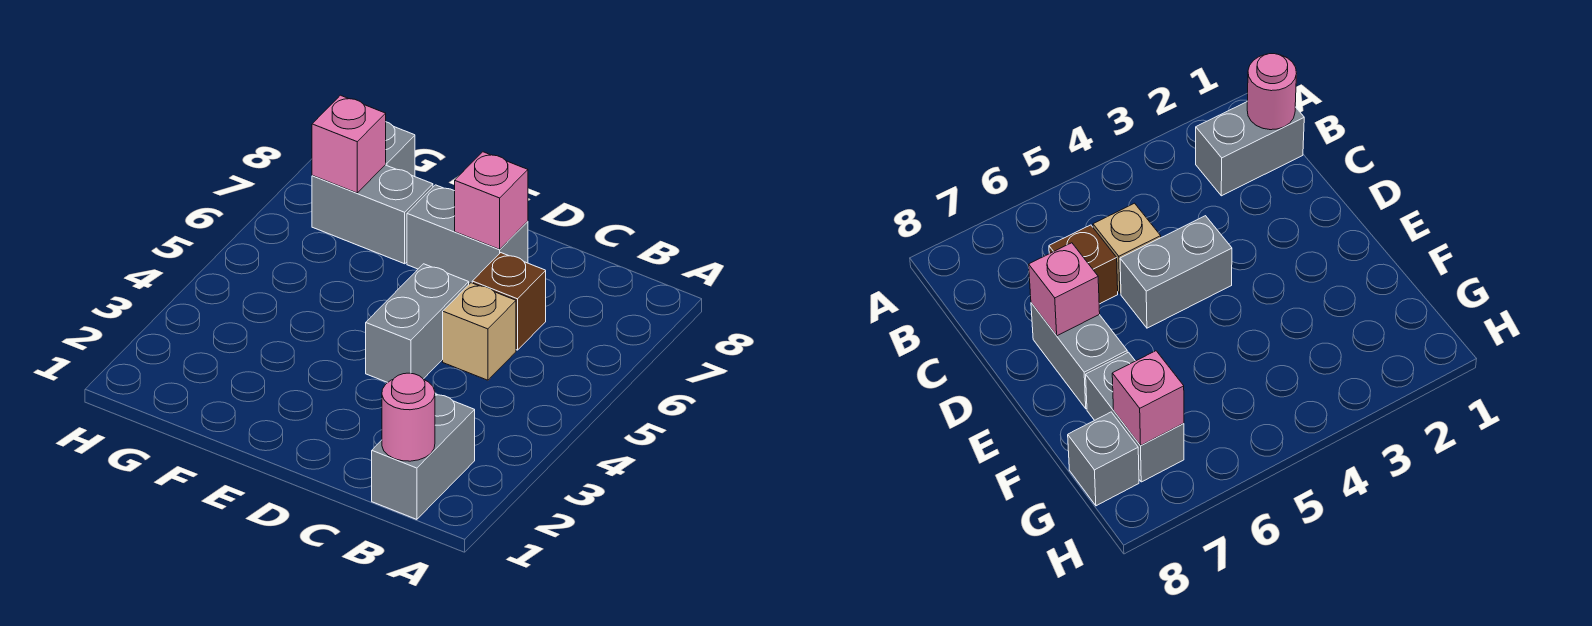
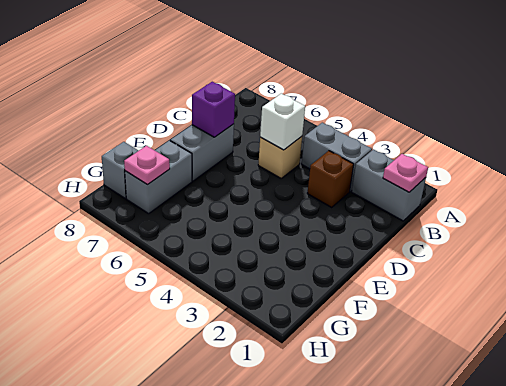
pink 1x1 round brick [382,373,435,461] -> pink 1x1 plate [383,154,428,192]
none -> white 1x1 brick [260,94,305,150]
brown 1x1 brick [472,253,546,350] -> brown 1x1 brick moved to [307,151,354,207]
grey 1x2 brick [366,264,469,383] -> grey 1x2 brick moved to [302,123,372,191]
pink 1x1 brick [455,152,528,249] -> purple 1x1 brick [192,82,235,137]
pink 1x1 brick [312,95,386,193] -> pink 1x1 plate [124,146,170,185]

